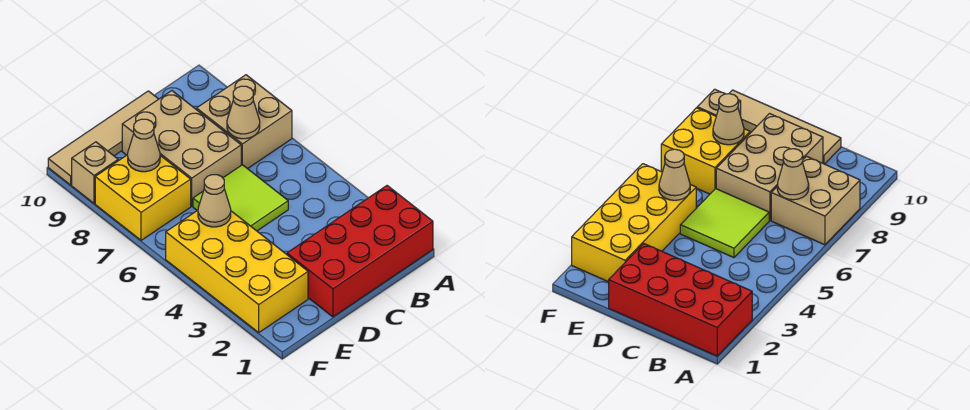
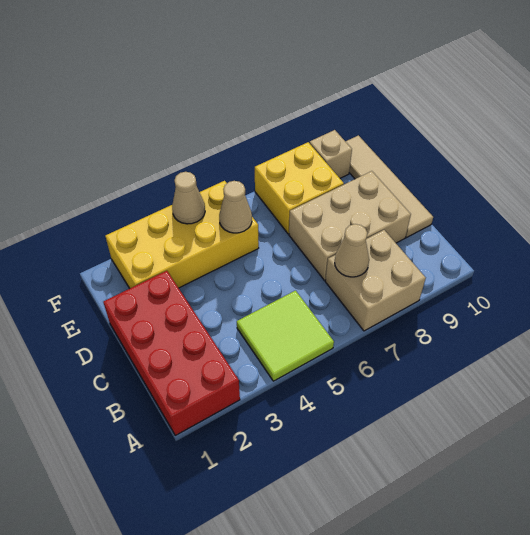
lime 2x2 tile [193,165,288,231] -> lime 2x2 tile moved to [237,291,334,381]
tan 1x1 cone [128,119,160,172] -> tan 1x1 cone moved to [172,172,205,224]

